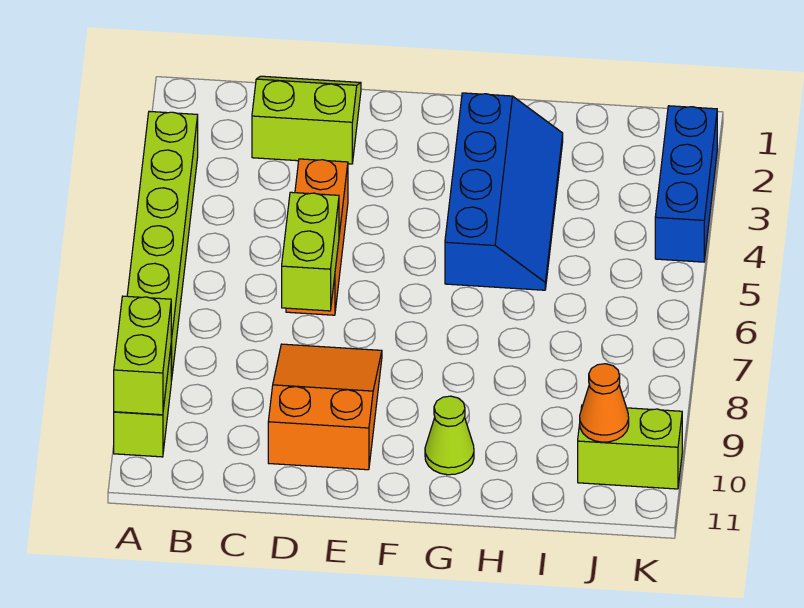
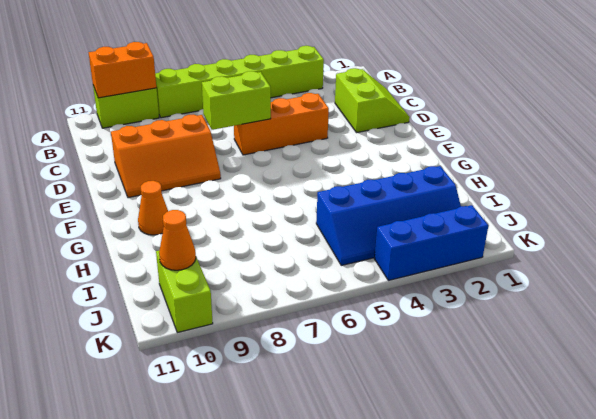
lime 1x2 brick [114,296,171,415] -> orange 1x2 brick [89,42,156,98]
orange 2x3 slope [268,344,382,470] -> orange 2x3 slope turned to [111,114,221,198]
blue 2x4 slope [445,93,563,290] -> blue 2x4 slope moved to [316,166,461,265]
lime 1x1 cone [425,396,474,475] -> orange 1x1 cone [138,181,168,235]

